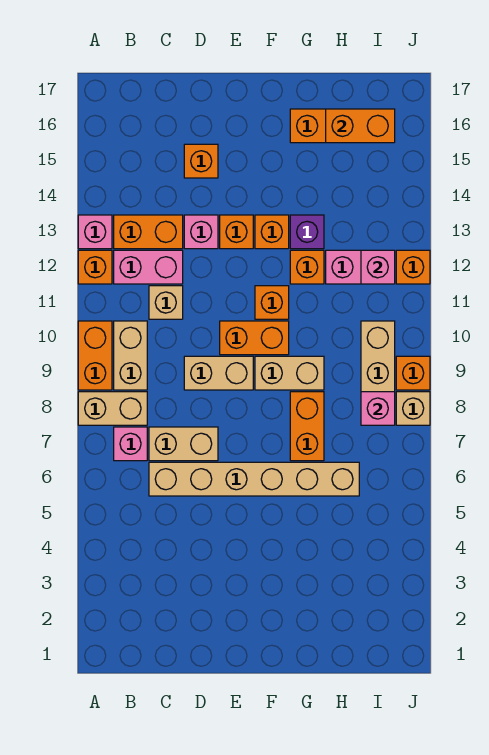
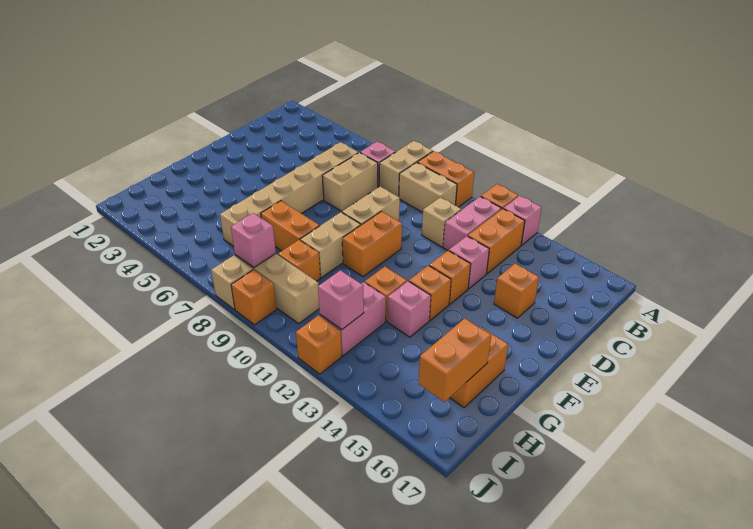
orange 1x1 brick [255,286,289,319] -> orange 1x1 brick moved to [278,240,320,281]
purple 1x1 brick [290,215,324,249] -> pink 1x1 brick [388,281,431,337]

